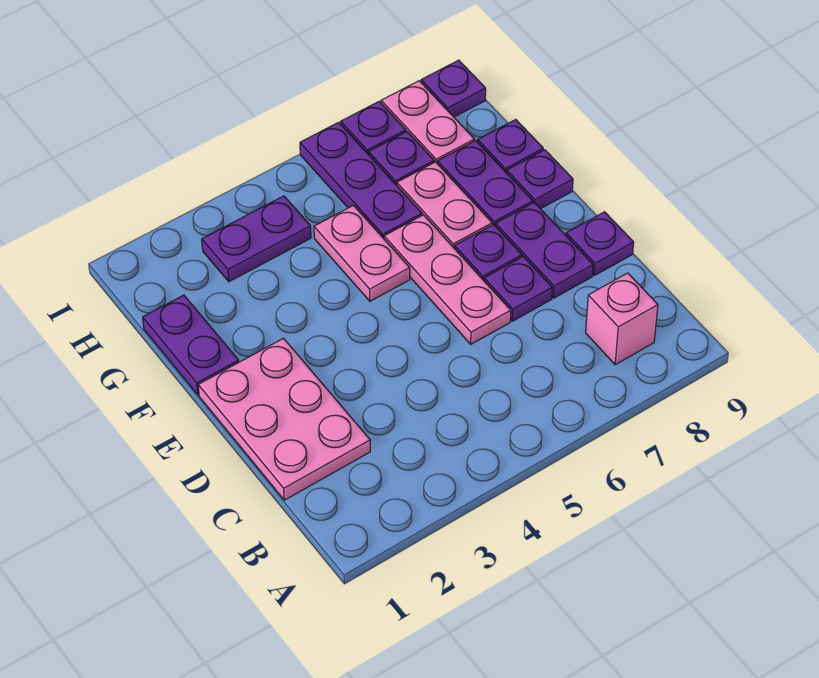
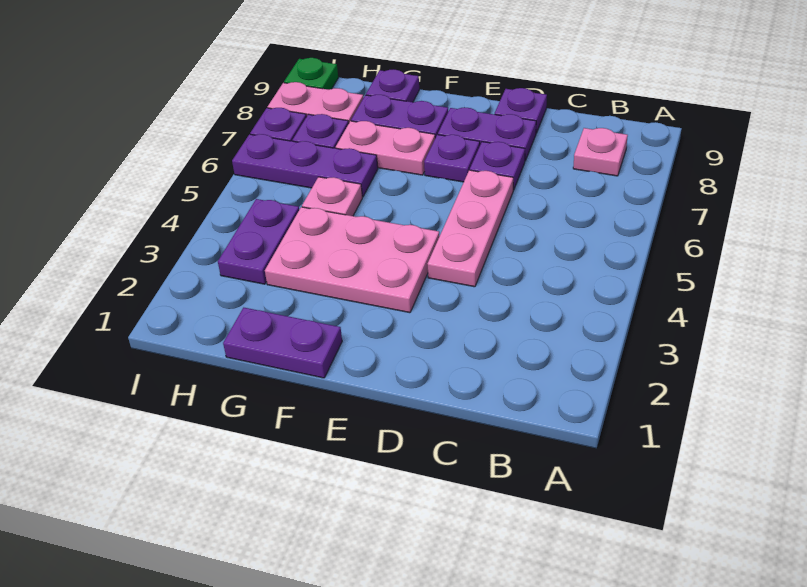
pink 1x1 brick [586,273,658,365] -> pink 1x1 plate [573,128,628,176]
pink 2x3 plate [198,338,370,500] -> pink 2x3 plate moved to [265,207,440,313]
pink 1x3 plate [384,215,511,344] -> pink 1x3 plate turned to [428,170,513,287]
pink 1x2 plate [314,205,410,301] -> pink 1x1 plate [302,177,362,216]
purple 1x1 plate [507,150,573,209] -> none
purple 1x1 plate [421,60,486,117] -> green 1x1 plate [284,58,338,90]

